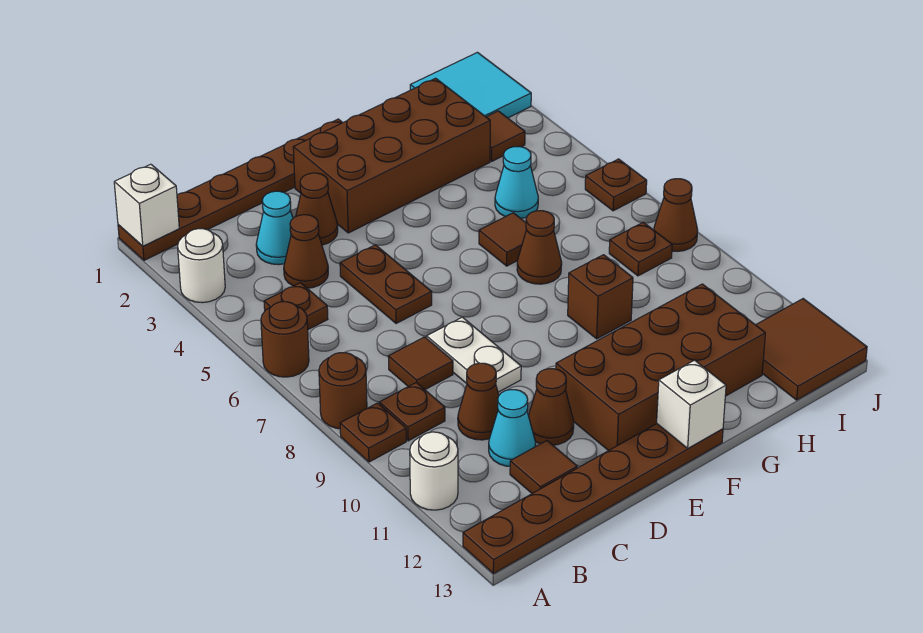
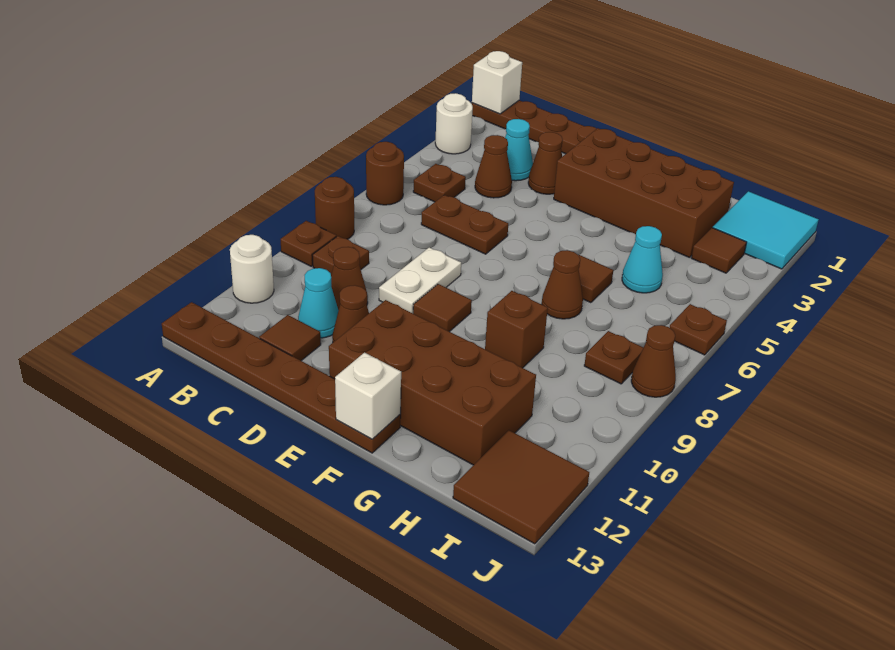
brown 1x1 tile [388,337,453,389] -> brown 1x1 tile moved to [413,284,472,332]
brown 1x2 plate [340,245,432,324] -> brown 1x2 plate turned to [421,195,508,254]

